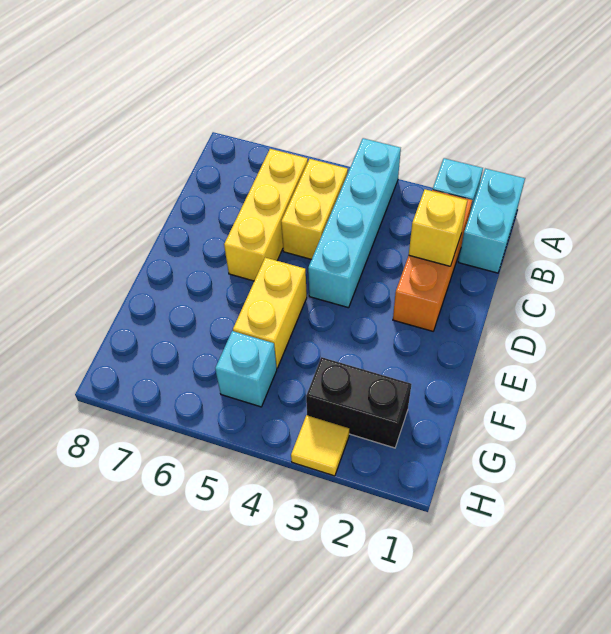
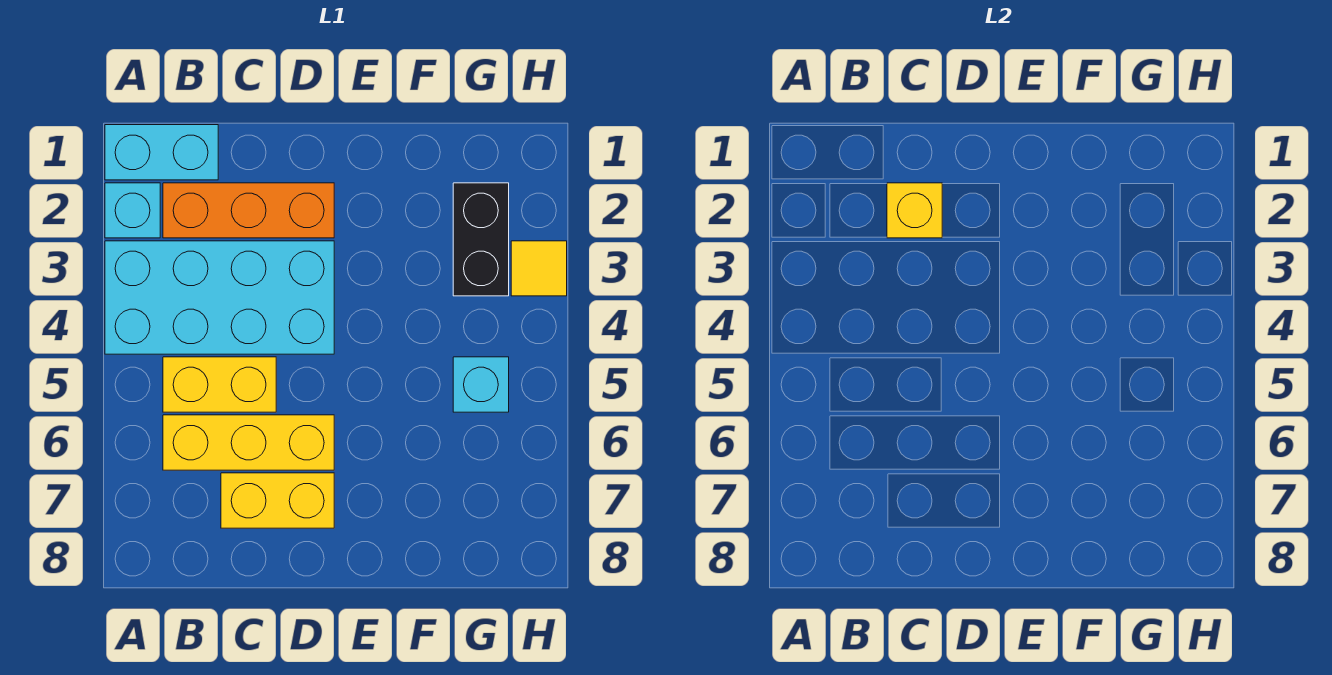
cyan 1x4 brick [308,138,401,308] -> cyan 2x4 brick [105,241,334,354]
yellow 1x2 brick [233,258,307,368] -> yellow 1x2 brick moved to [221,473,334,528]

